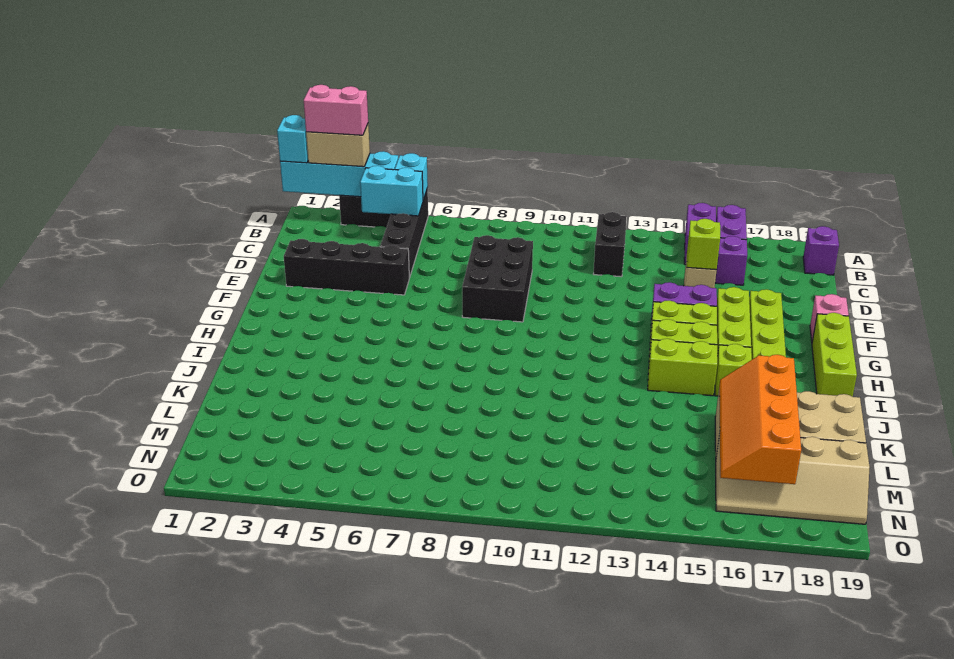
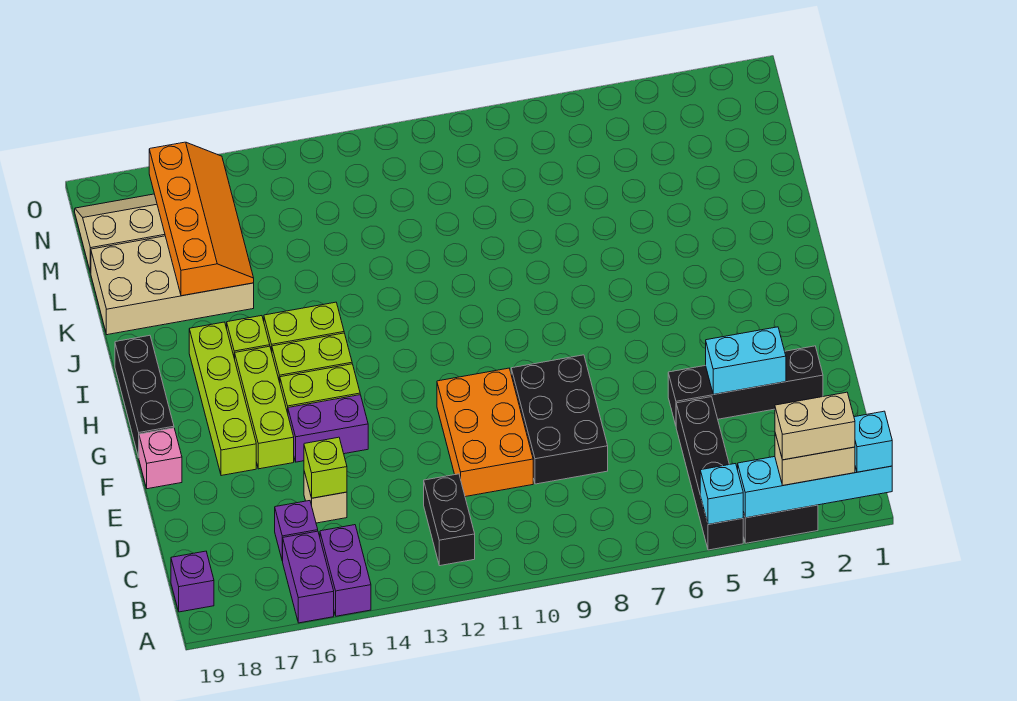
pink 1x2 brick [304,85,368,135] -> tan 1x2 brick [775,392,855,460]
cyan 1x2 brick [360,166,423,216] -> cyan 1x2 brick moved to [706,327,786,395]
none -> orange 2x3 brick [437,368,533,497]
lime 1x3 brick [812,313,857,397] -> black 1x3 brick [115,335,174,458]

